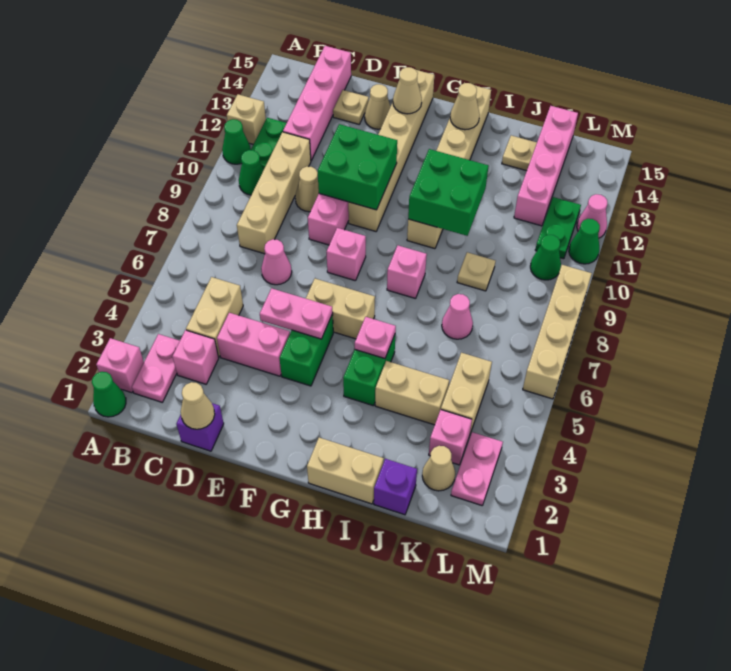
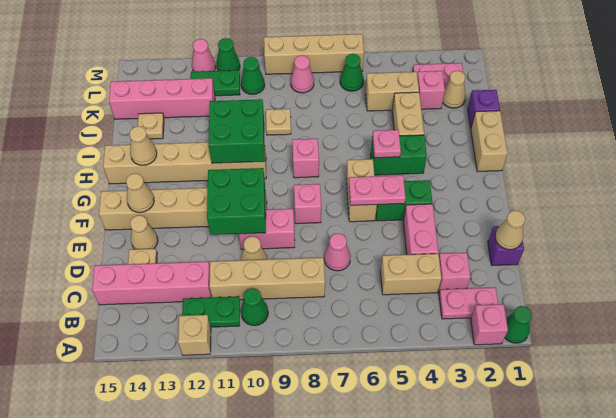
green 1x1 cone [222,119,251,164] -> green 1x1 cone moved to [340,54,364,91]
pink 1x2 plate [260,288,333,339] -> pink 1x2 plate turned to [349,175,406,205]
pink 1x1 cone [442,294,473,339] -> pink 1x1 cone moved to [291,55,314,93]

